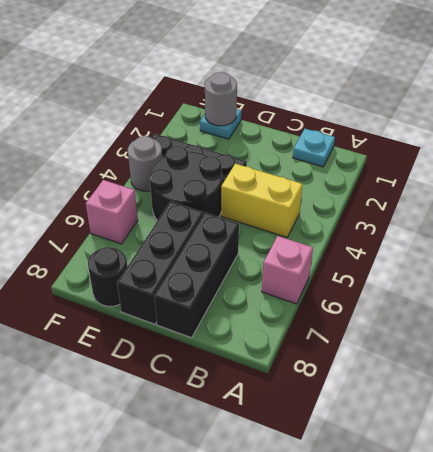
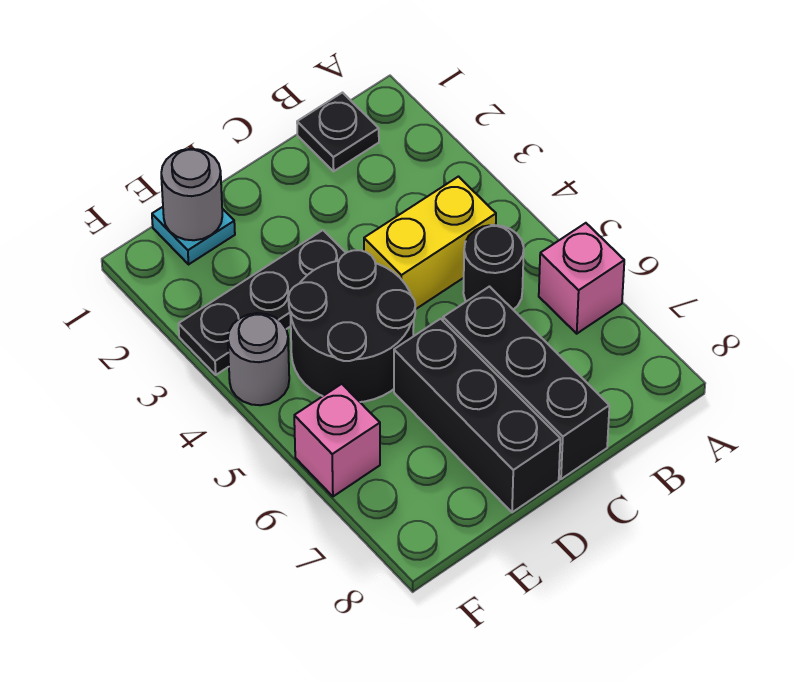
cyan 1x1 plate [293,129,335,167] -> black 1x1 plate [297,93,379,171]
black 1x1 round brick [88,247,127,306] -> black 1x1 round brick moved to [463,225,524,310]

